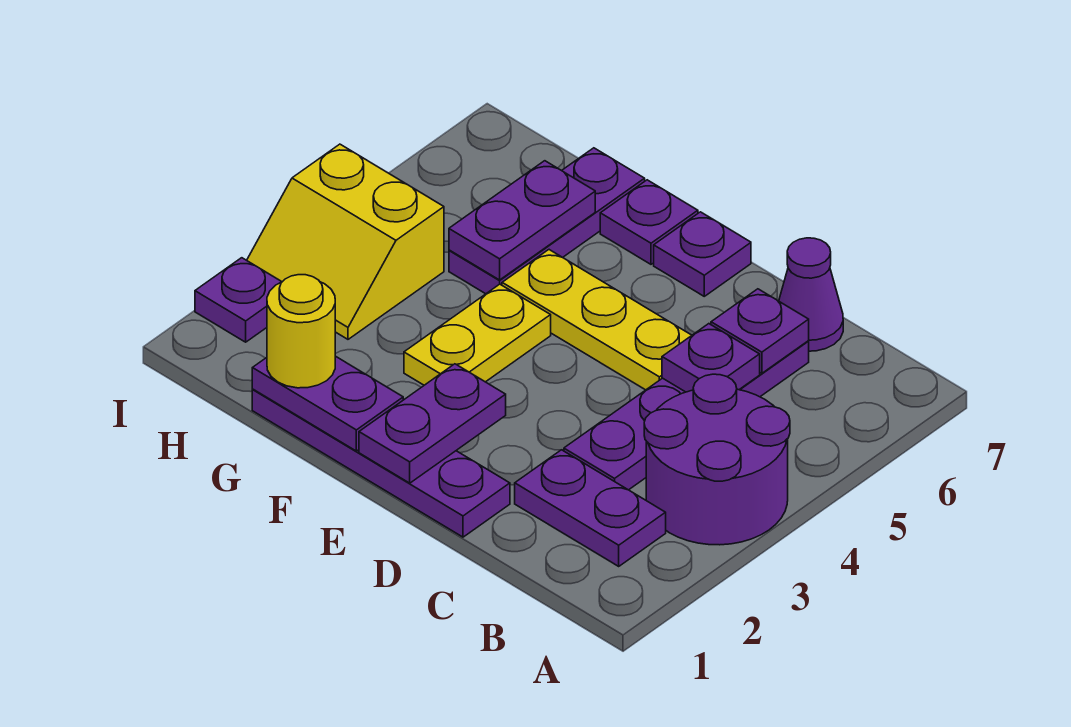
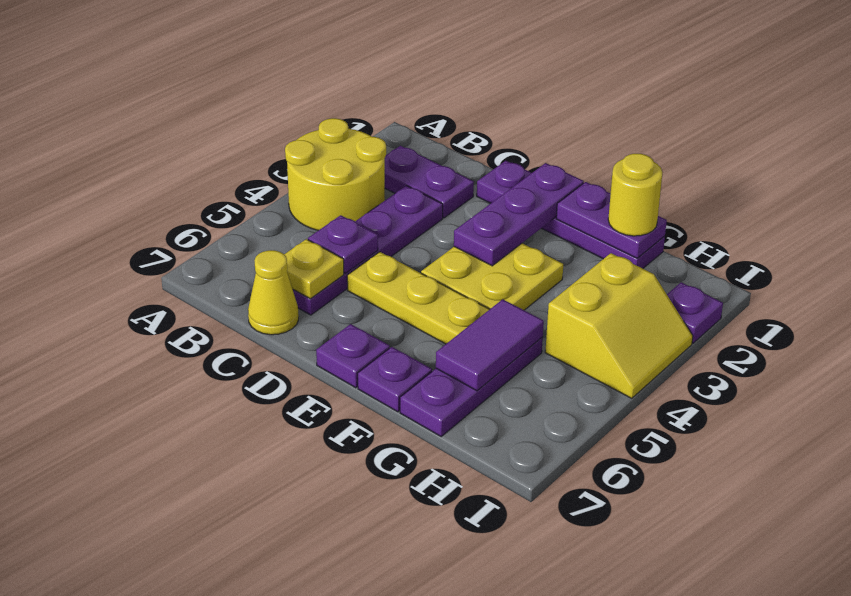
purple 2x2 round brick [644,374,790,545] -> yellow 2x2 round brick [285,118,386,231]
purple 1x1 plate [711,289,809,373] -> yellow 1x1 plate [284,239,344,299]
purple 1x1 cone [779,238,843,351] -> yellow 1x1 cone [248,250,299,335]
purple 1x2 plate [359,364,506,483] -> purple 1x3 plate [454,163,584,266]
yellow 1x2 plate [404,284,551,385] -> yellow 2x2 plate [421,243,563,310]
purple 1x2 plate [449,161,595,280] -> purple 1x2 tile [436,299,544,391]
yellow 2x2 slope [247,144,444,339] -> yellow 2x2 slope turned to [545,253,693,398]

